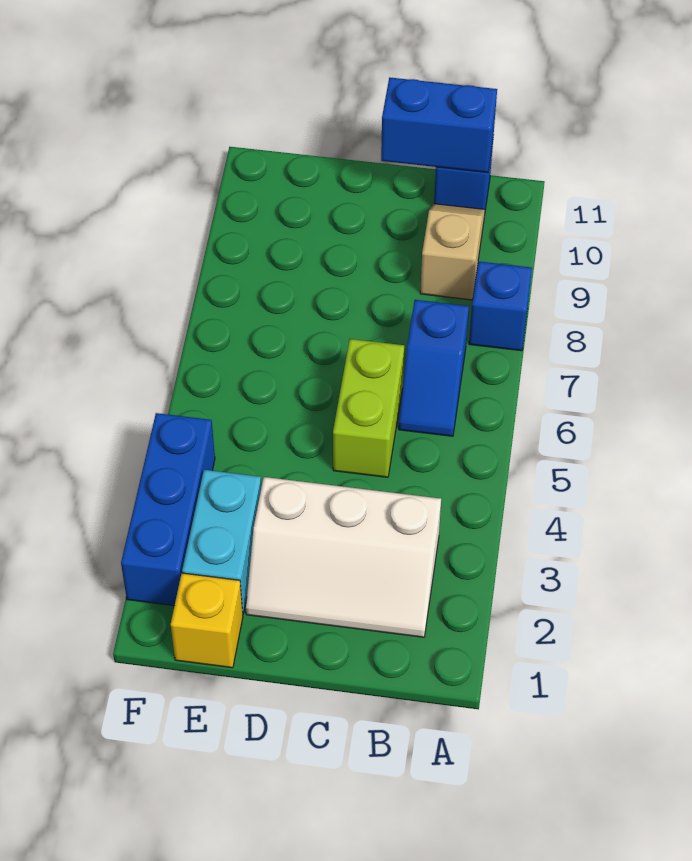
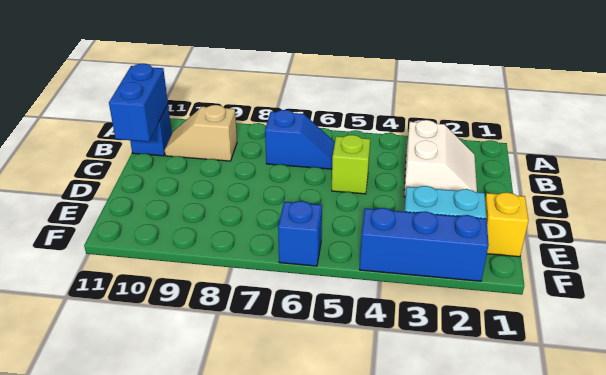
blue 1x1 brick [469,261,532,351] -> blue 1x1 brick moved to [278,201,322,266]
white 2x3 slope [246,477,441,637] -> white 2x2 slope [404,120,477,197]
lime 1x2 brick [333,339,404,477] -> lime 1x1 brick [332,135,370,194]

